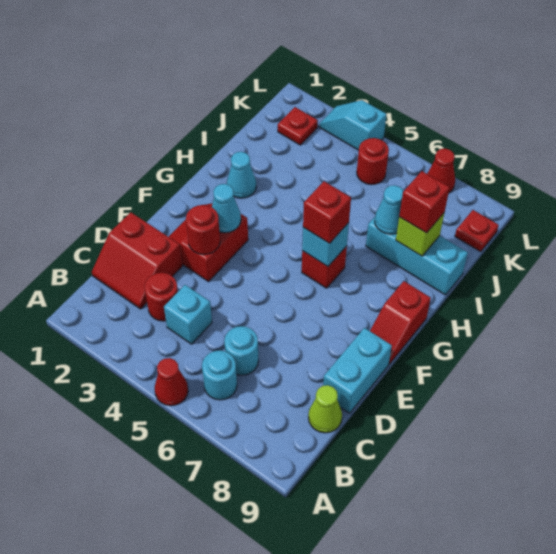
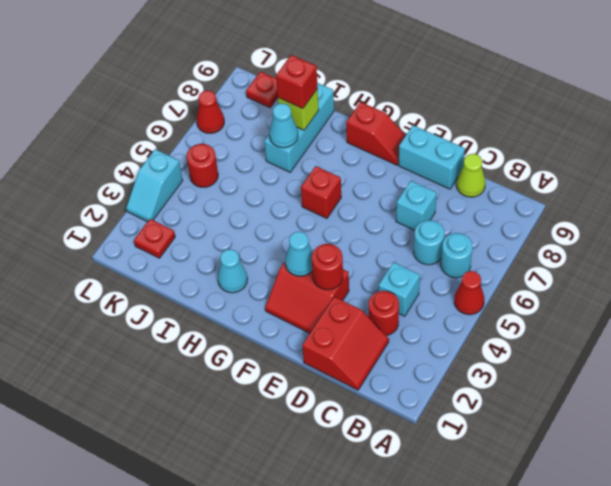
cyan 1x1 brick [302,223,349,266] -> cyan 1x1 brick moved to [396,181,437,230]
red 1x1 brick [303,181,351,243] -> none

